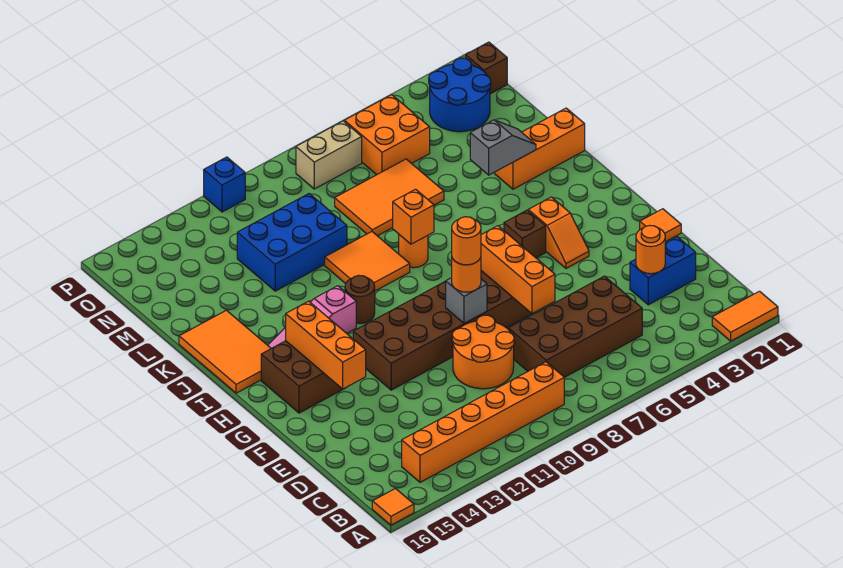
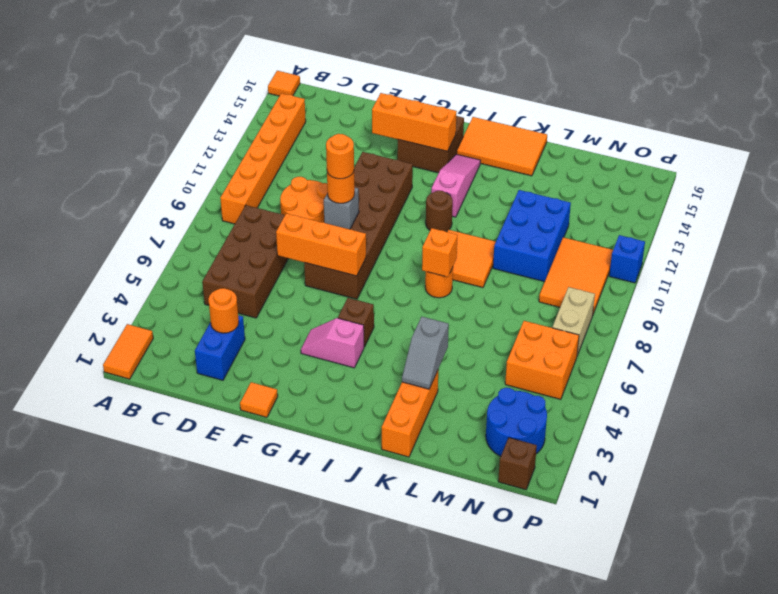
orange 1x2 slope [528,197,589,268] -> pink 1x2 slope [301,318,364,368]
orange 2x3 tile [335,159,444,236] -> orange 2x3 tile moved to [539,237,613,314]

